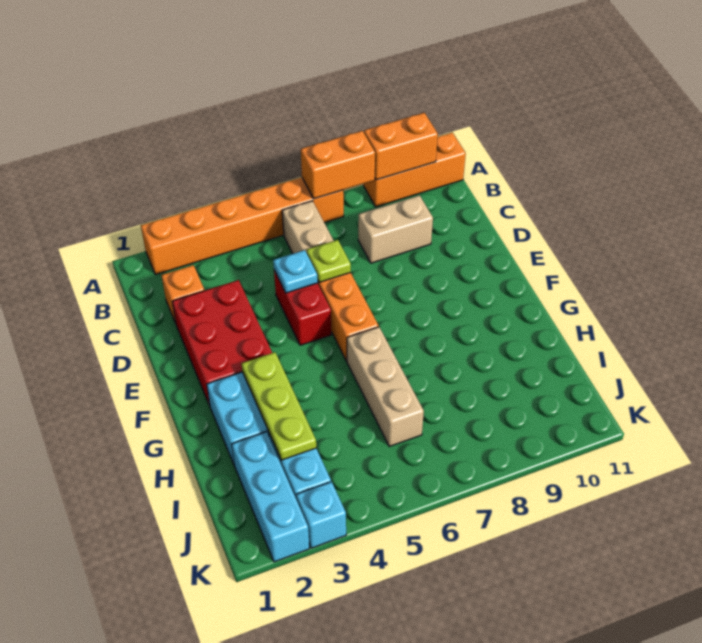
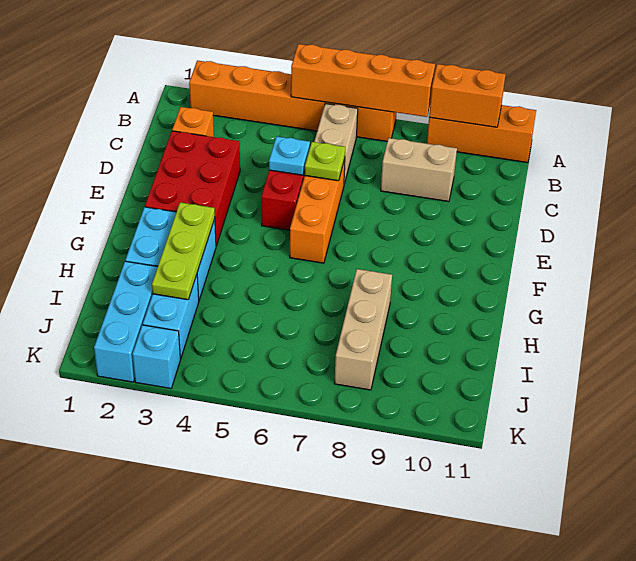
orange 1x2 brick [301,131,375,199] -> orange 1x4 brick [291,44,435,117]
tan 1x3 brick [347,327,424,447] -> tan 1x3 brick moved to [334,269,392,390]

